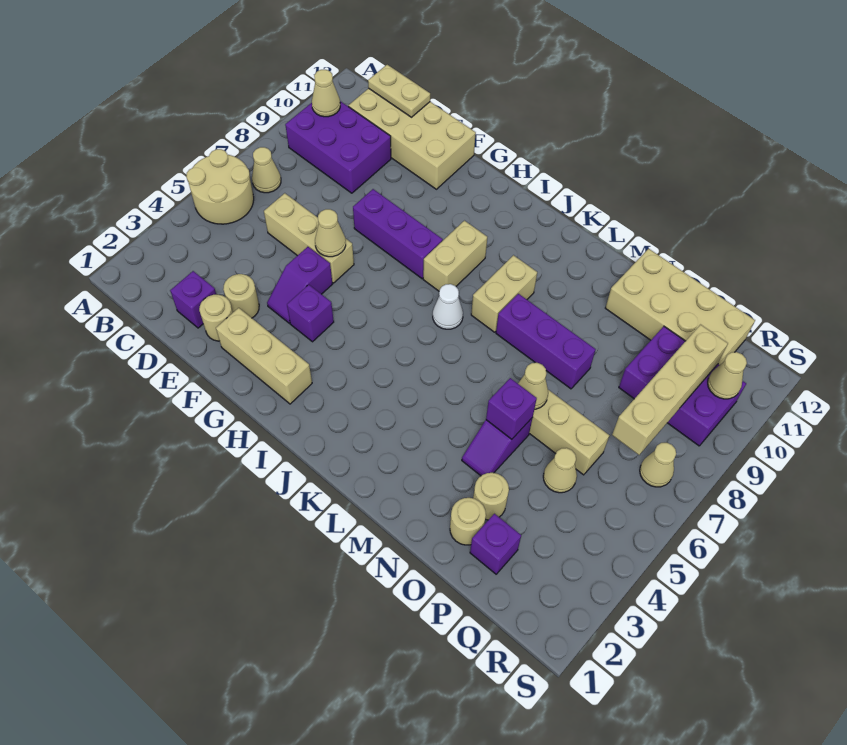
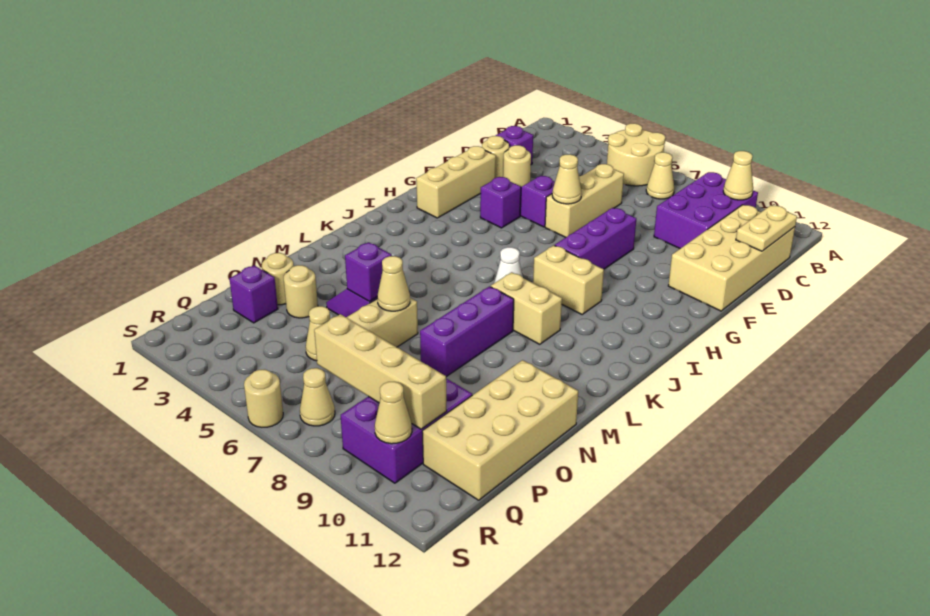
none -> tan 1x1 round brick [244,369,283,427]

